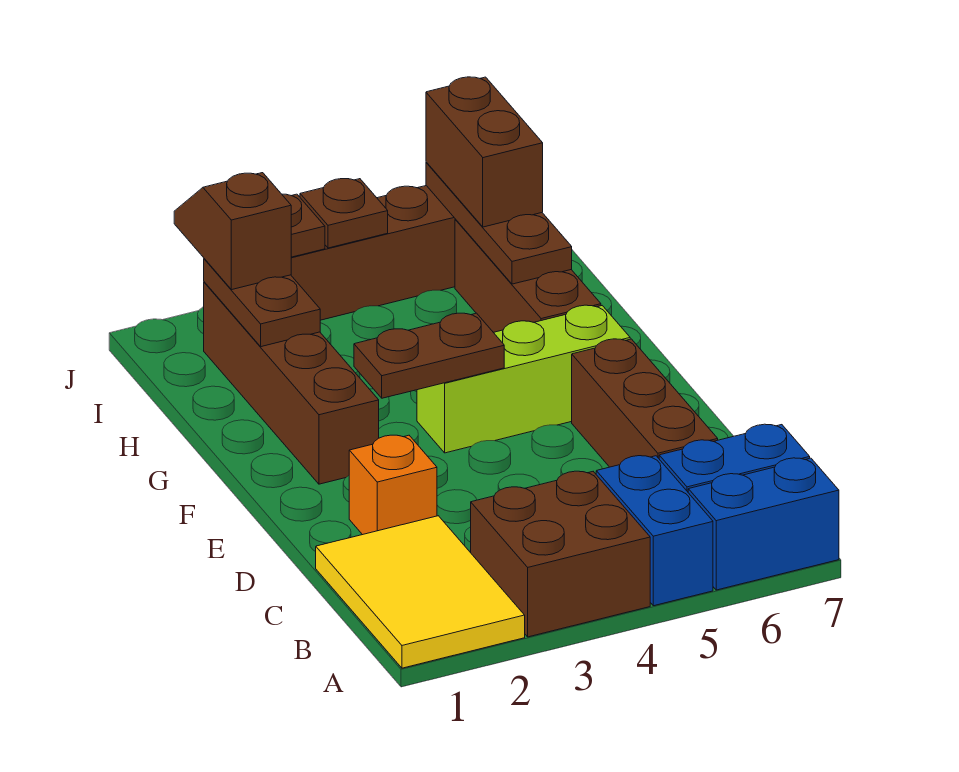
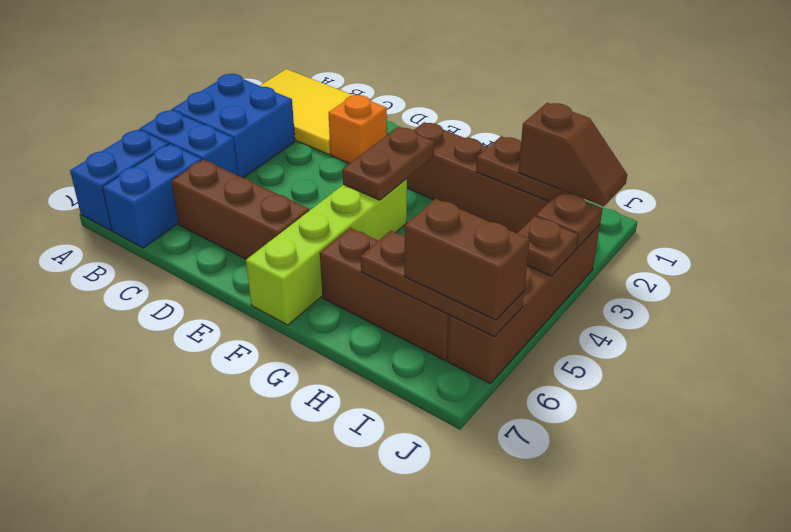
brown 2x2 brick [471,471,650,637] -> blue 2x2 brick [172,74,295,178]
lime 1x3 brick [417,305,630,453] -> lime 1x4 brick [246,179,407,325]

